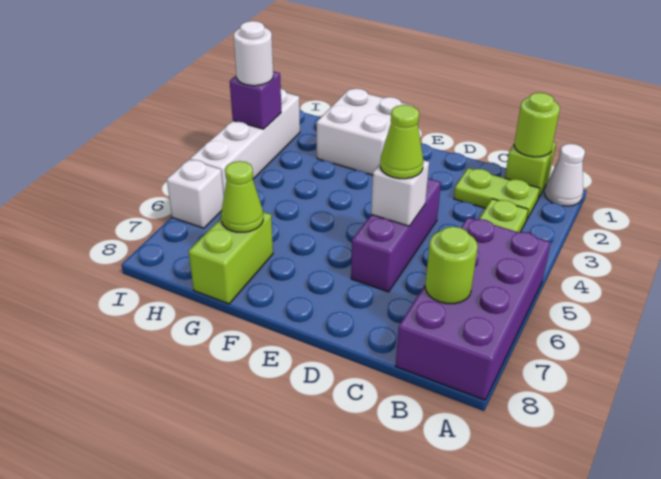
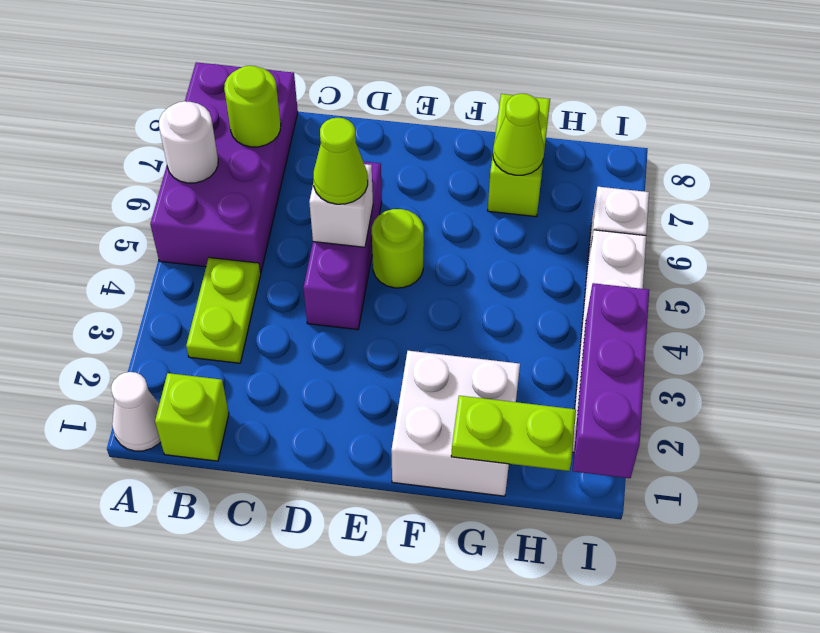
lime 1x1 round brick [514,93,560,157] -> lime 1x1 round brick moved to [372,209,424,288]
lime 1x2 plate [454,168,540,219] -> lime 1x2 plate moved to [451,396,576,471]
purple 1x1 brick [230,71,281,129] -> purple 1x3 brick [573,283,649,478]
white 1x1 round brick [234,21,273,86] -> white 1x1 round brick moved to [159,101,218,183]

